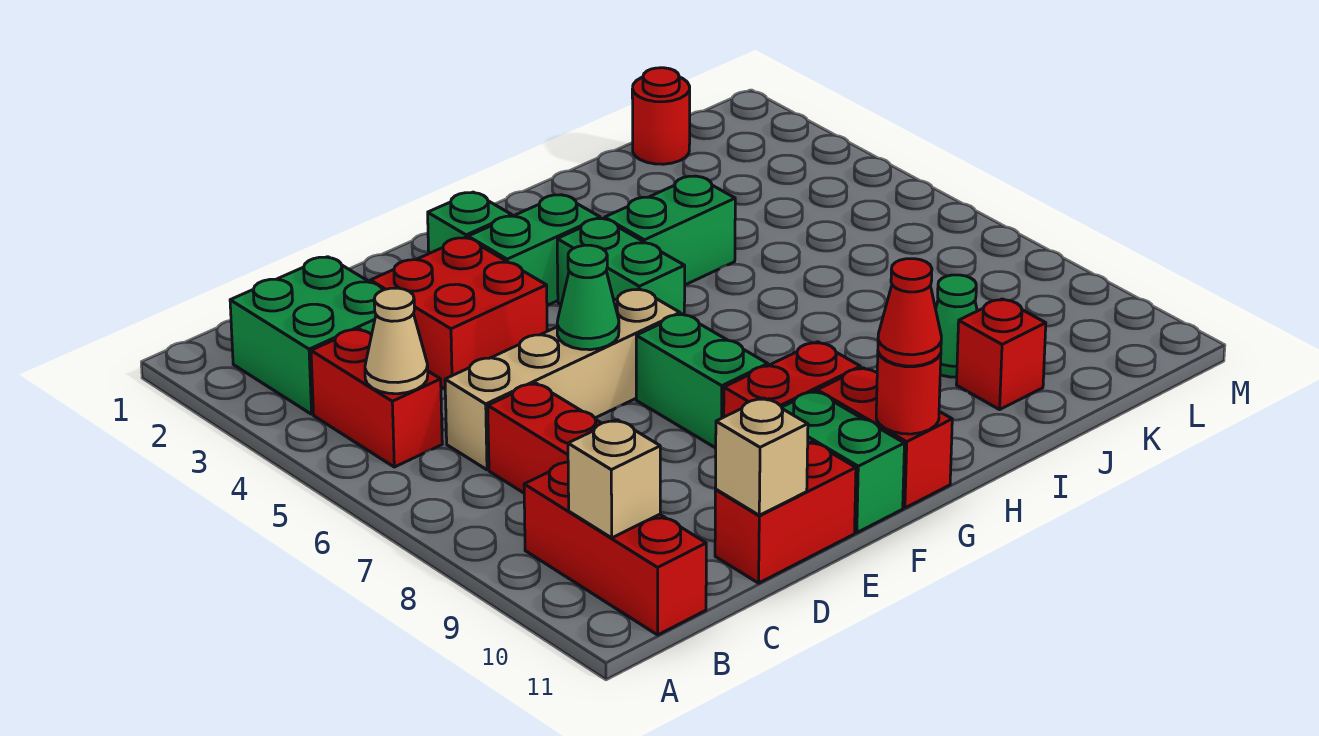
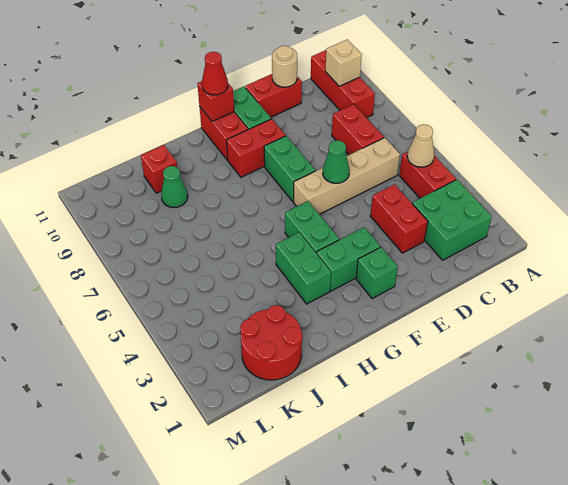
red 2x2 brick [370,237,547,389] -> red 1x2 brick [370,184,428,253]
tan 1x1 brick [715,398,808,515] -> tan 1x1 round brick [272,46,297,87]
red 1x1 round brick [876,352,941,434] -> red 1x1 brick [197,81,234,121]
green 1x2 brick [605,176,735,285] -> green 1x2 brick turned to [276,232,331,304]
red 1x1 round brick [632,68,690,164] -> red 2x2 round brick [240,305,303,380]

